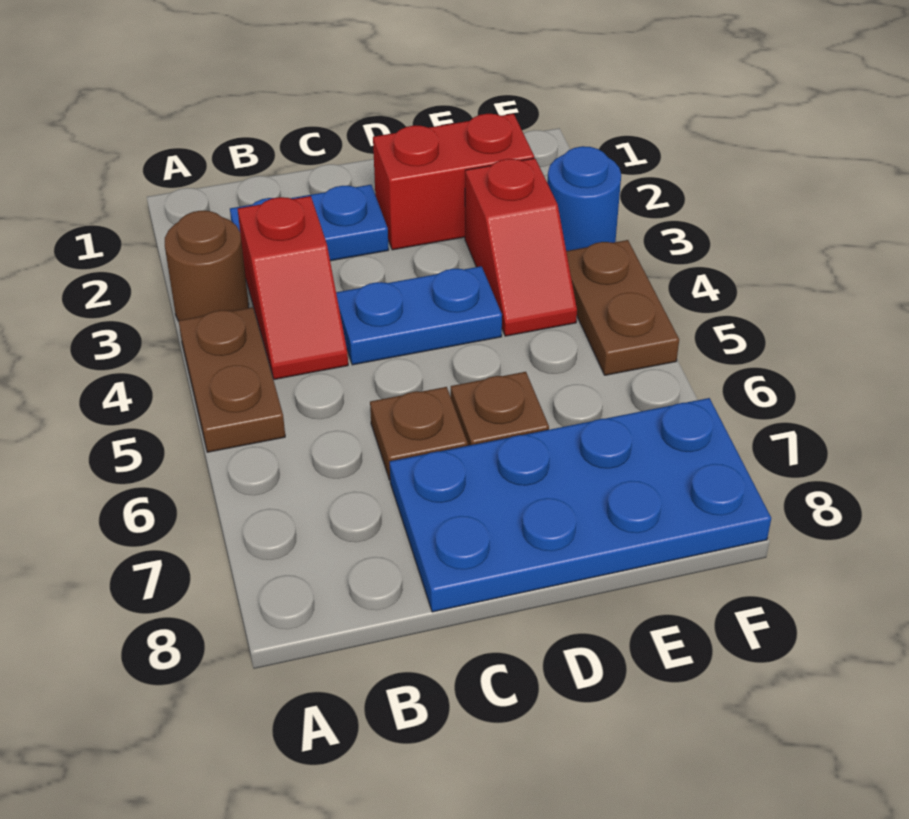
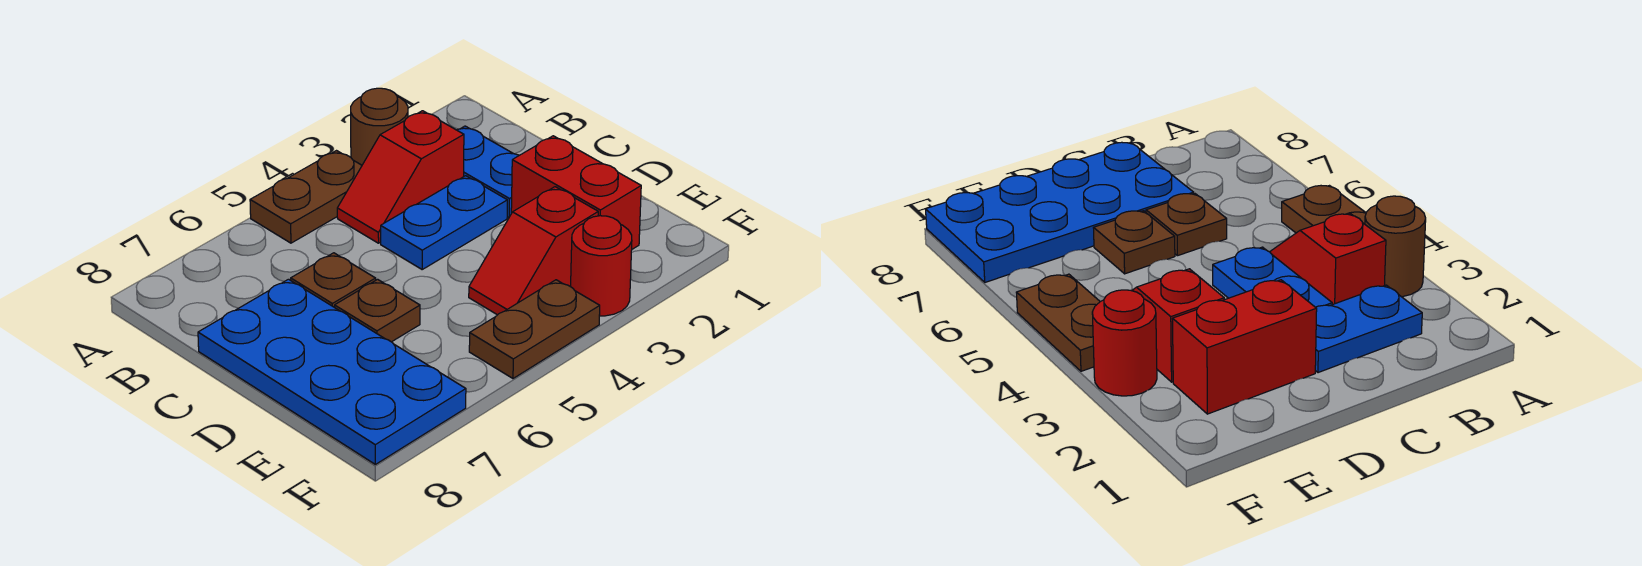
blue 1x2 plate [336,266,502,365] -> blue 1x2 plate turned to [381,176,507,269]
blue 1x1 round brick [547,146,621,251] -> red 1x1 round brick [571,216,632,316]

